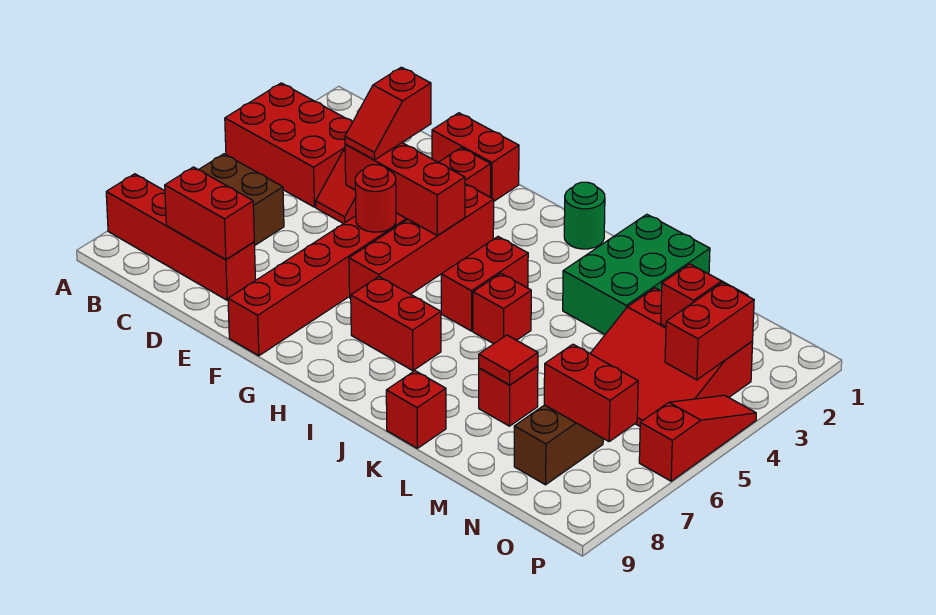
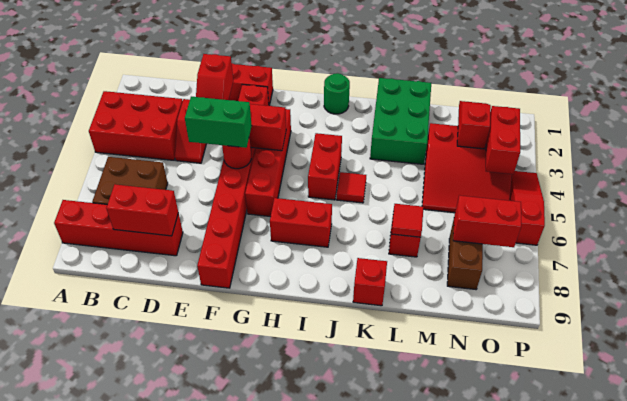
none -> green 1x2 brick [185,97,252,148]
red 1x1 brick [473,273,531,344] -> red 1x1 tile [336,172,366,203]

